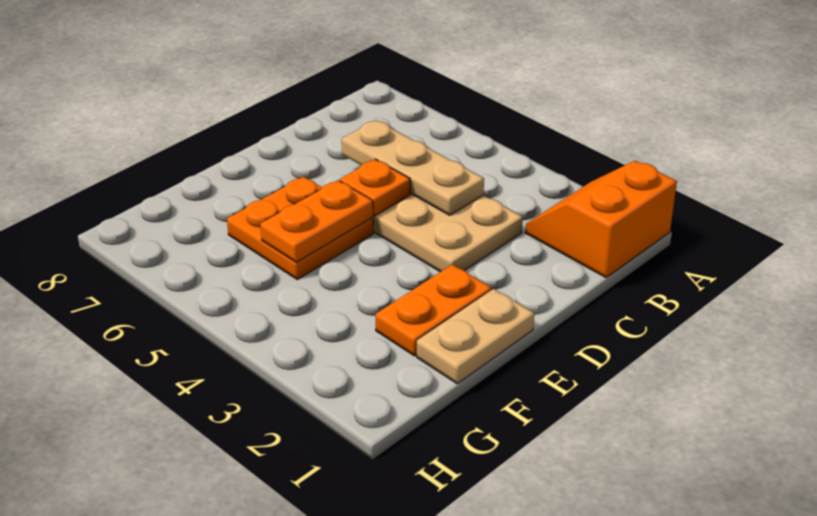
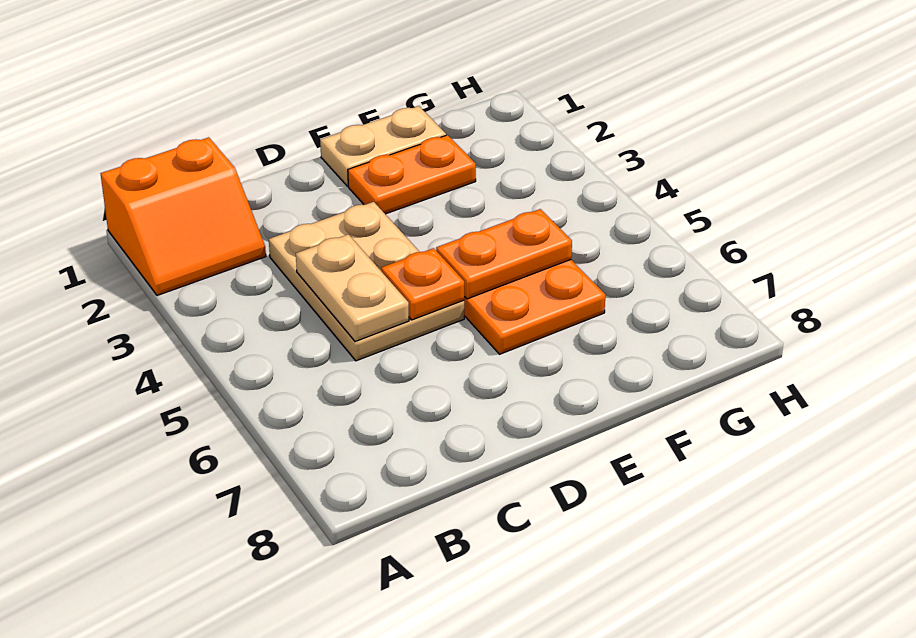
tan 1x3 plate [342,120,484,215] -> tan 1x2 plate [296,234,409,342]

